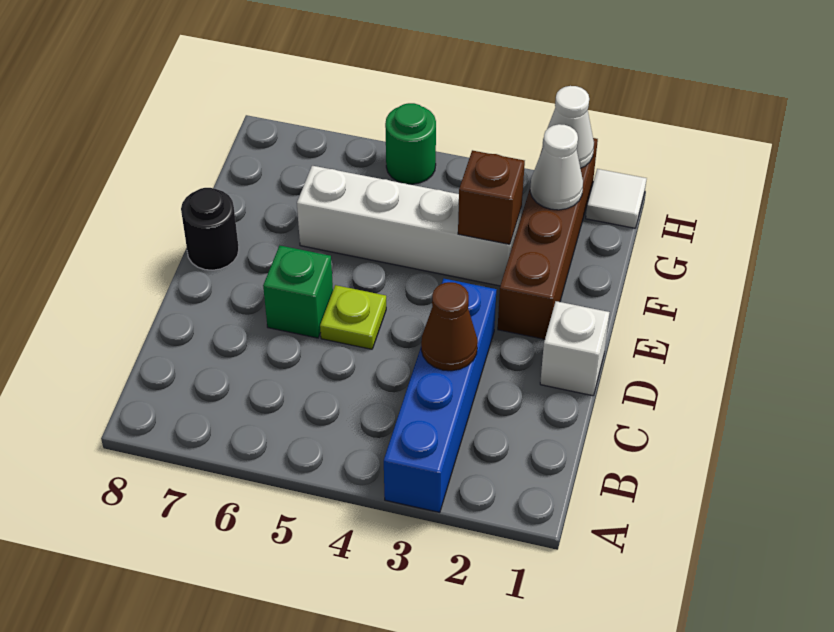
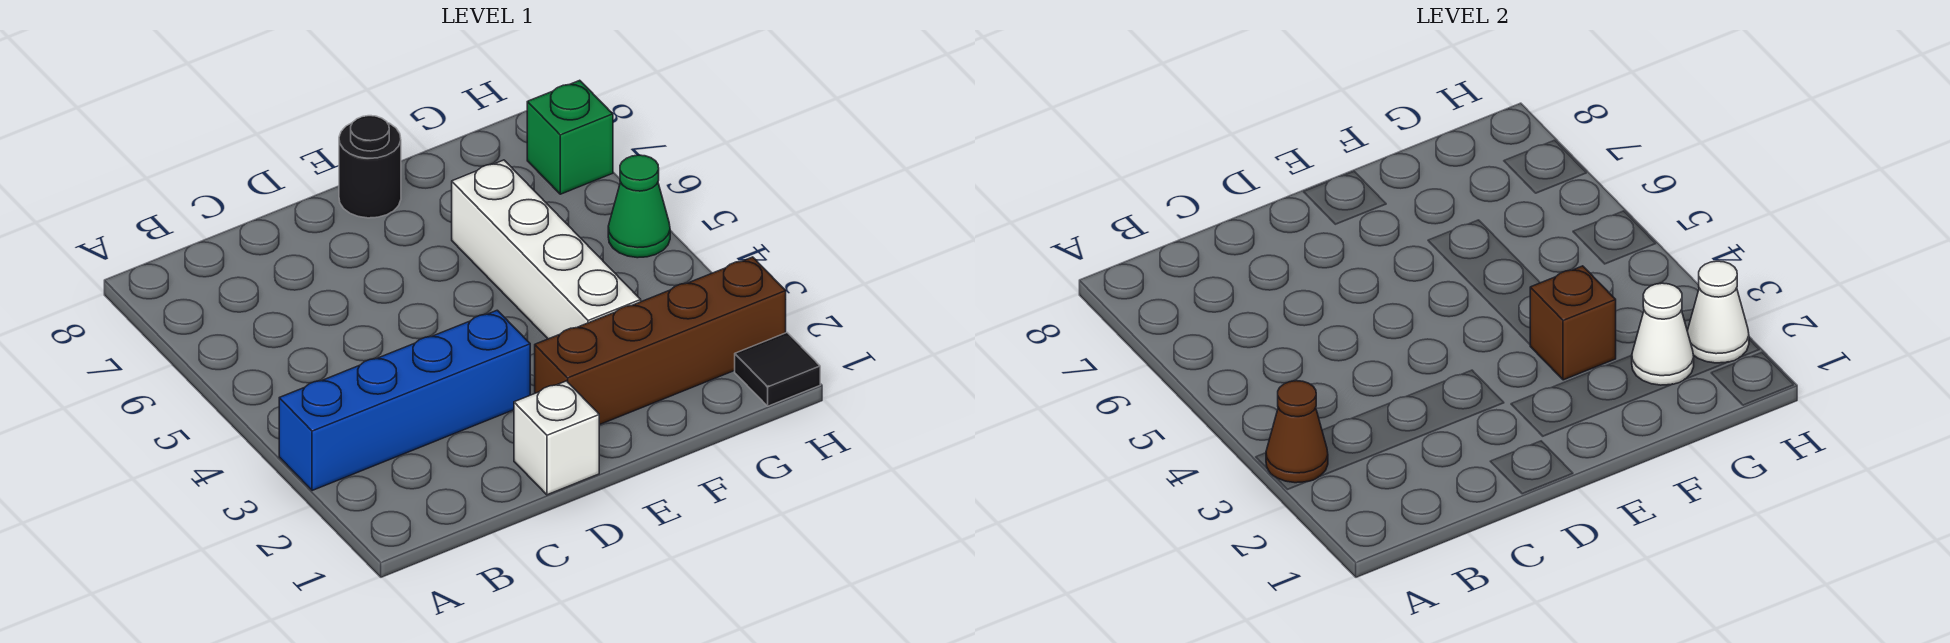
brown 1x1 cone [421,282,478,371] -> brown 1x1 cone moved to [1266,381,1328,483]
lime 1x1 plate [320,285,386,349] -> none
green 1x1 brick [263,246,333,338] -> green 1x1 brick moved to [527,80,613,194]
white 1x1 tile [586,169,647,228] -> black 1x1 tile [735,333,820,406]
green 1x1 round brick [385,103,436,184] -> green 1x1 cone [608,155,670,258]

